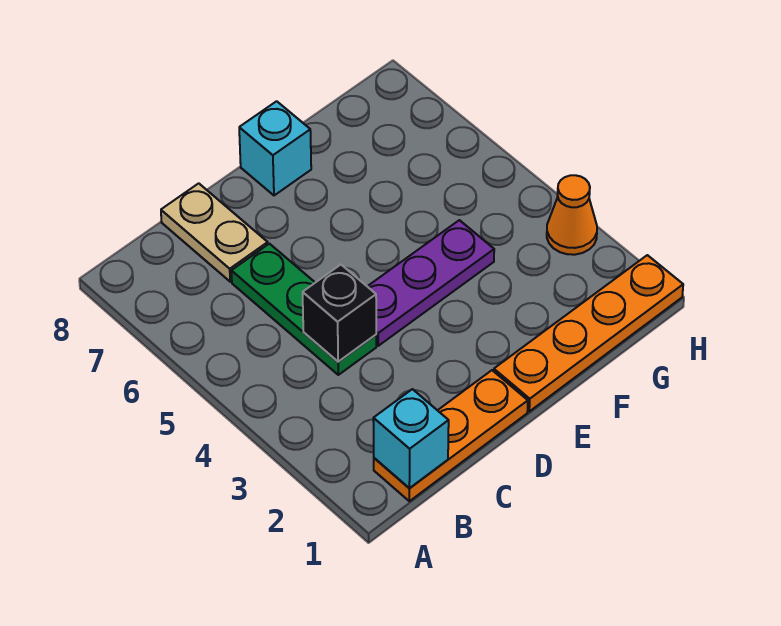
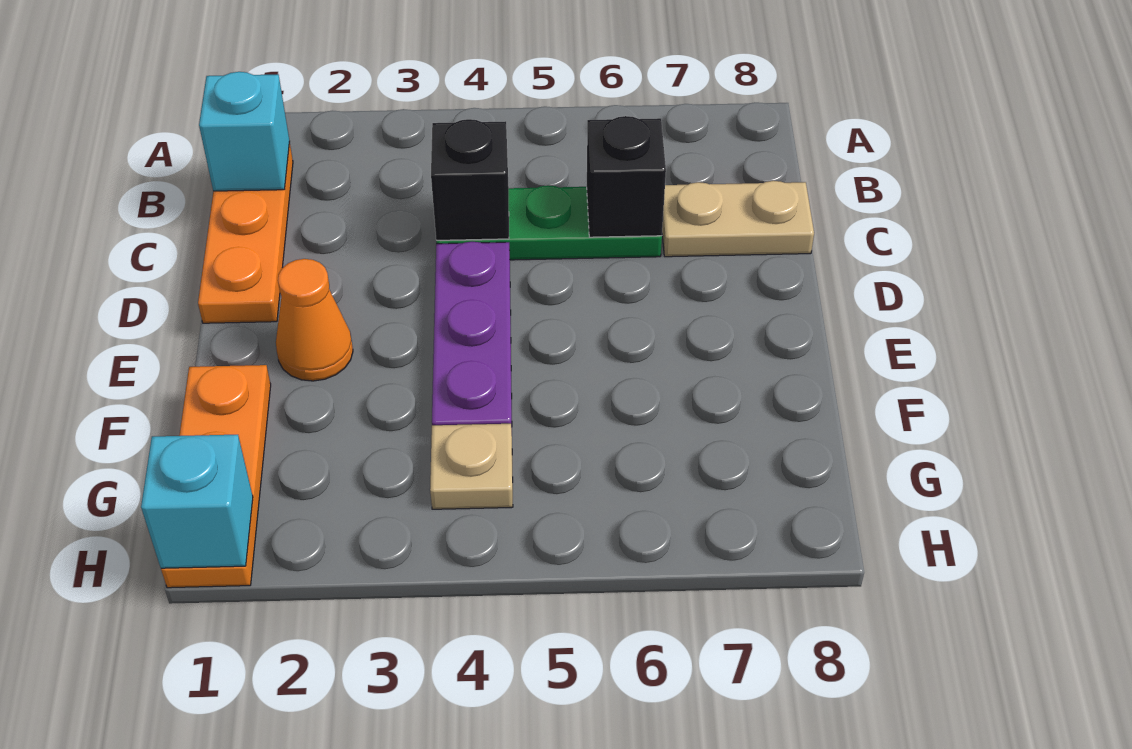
none -> black 1x1 brick [587,116,666,237]
orange 1x4 plate [494,255,683,411] -> orange 1x3 plate [161,365,271,588]
cyan 1x1 brick [239,101,311,195] -> cyan 1x1 brick moved to [141,435,253,568]
none -> tan 1x1 plate [430,424,513,509]
orange 1x1 cone [547,175,597,255] -> orange 1x1 cone moved to [276,259,353,381]

